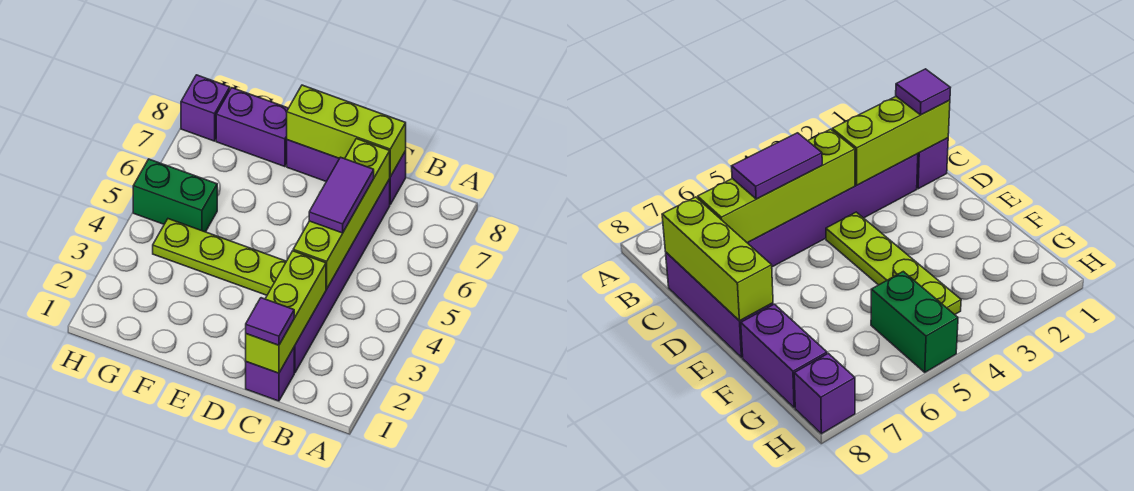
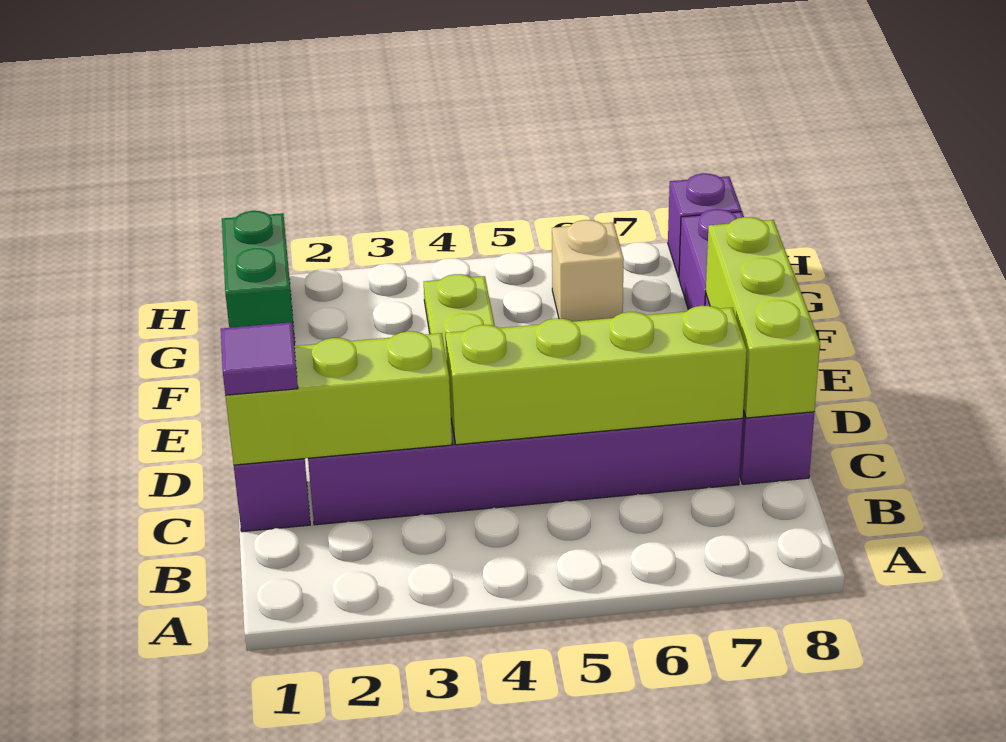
purple 1x2 tile [309,157,374,233] -> none
green 1x2 brick [133,159,217,232] -> green 1x2 brick moved to [222,211,295,346]
none -> tan 1x1 brick [552,220,624,322]

